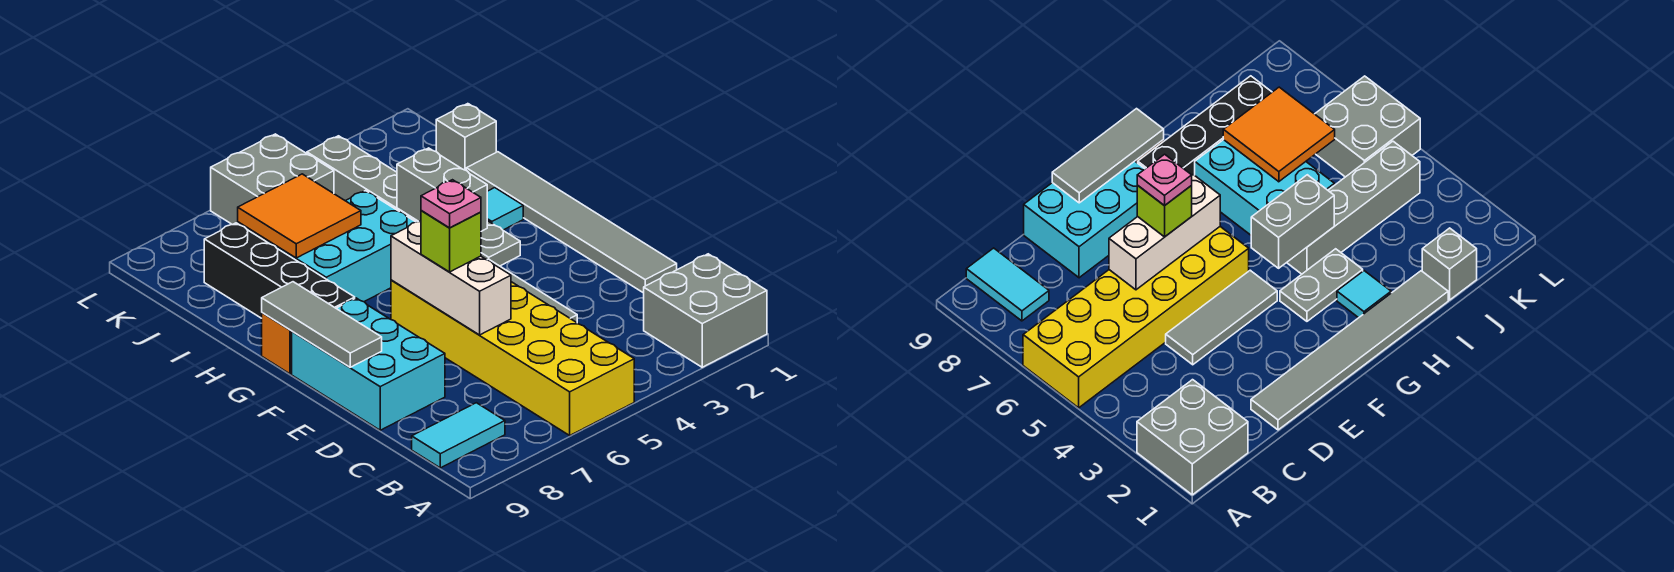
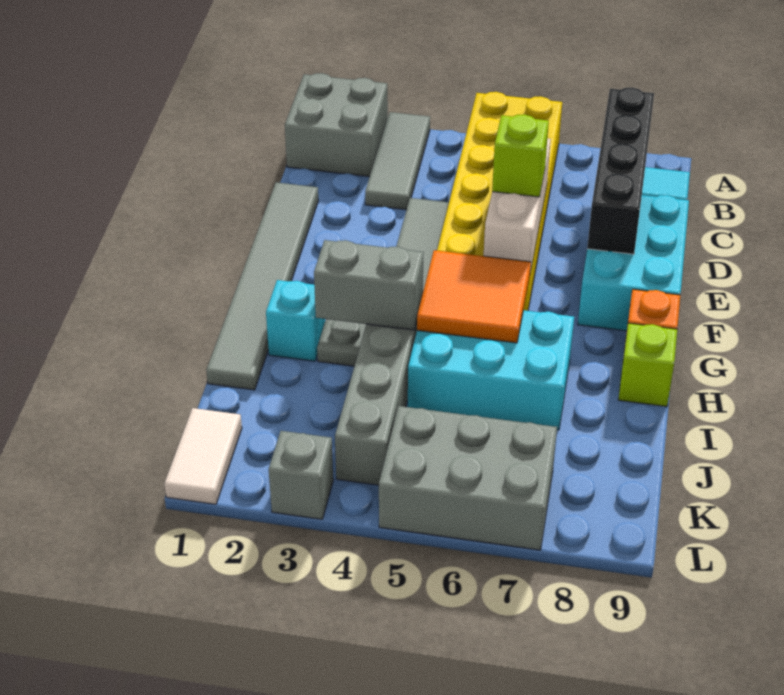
pink 1x1 plate [421,180,481,228] -> none
grey 1x3 tile [262,282,382,367] -> grey 1x3 tile moved to [365,112,430,210]
grey 1x2 brick [397,148,487,231] -> grey 1x2 brick turned to [314,240,424,330]
black 1x4 brick [204,223,355,318] -> black 1x4 brick moved to [587,88,654,254]
cyan 1x1 tile [487,188,523,230] -> cyan 1x1 brick [266,280,325,361]
none -> lime 1x1 brick [618,323,677,407]
orange 2x2 tile [238,174,361,258] -> orange 2x2 tile moved to [417,250,531,343]
grey 1x1 brick [436,104,496,170] -> grey 1x1 brick moved to [269,431,333,519]
none -> white 1x2 tile [164,408,242,504]
grey 2x2 brick [211,134,334,242] -> grey 2x3 brick [379,406,557,550]

